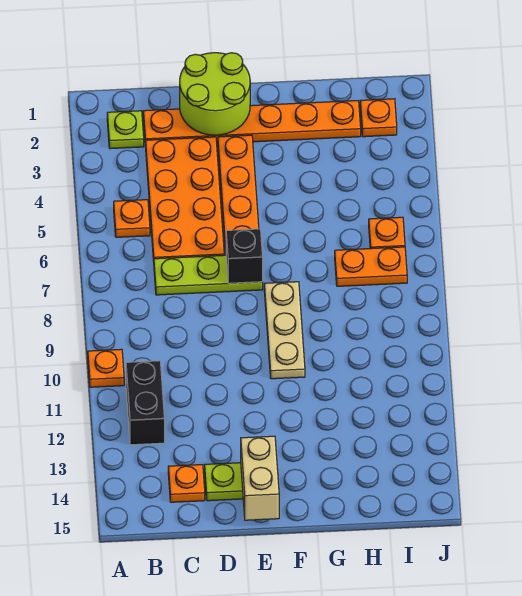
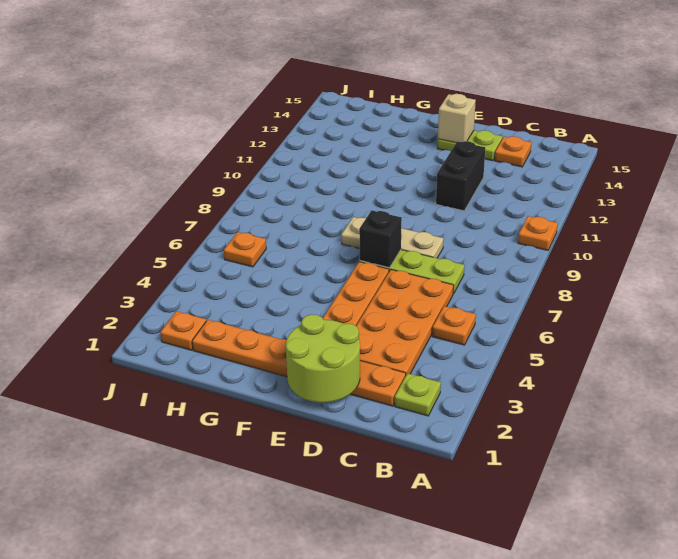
black 1x2 brick [126,361,165,445] -> black 1x2 brick moved to [436,141,485,211]
tan 1x2 brick [241,436,279,520] -> tan 1x1 brick [438,94,476,143]
tan 1x3 plate [264,282,305,379] -> tan 1x3 plate turned to [341,217,444,258]
orange 1x2 plate [335,247,407,286] -> none

